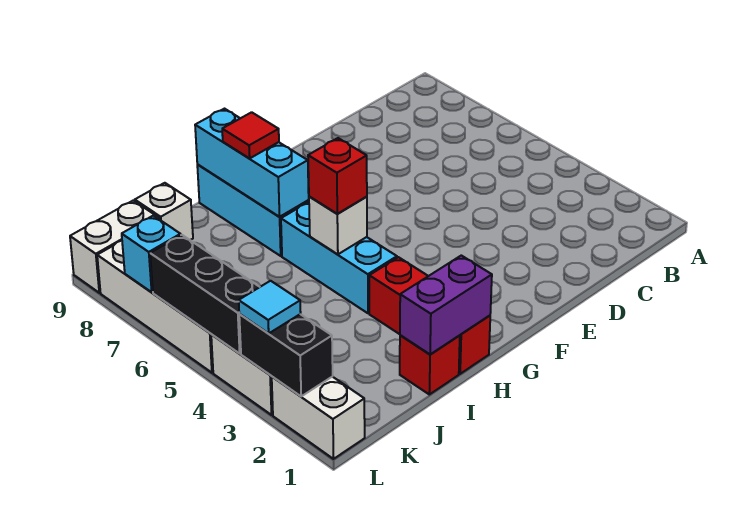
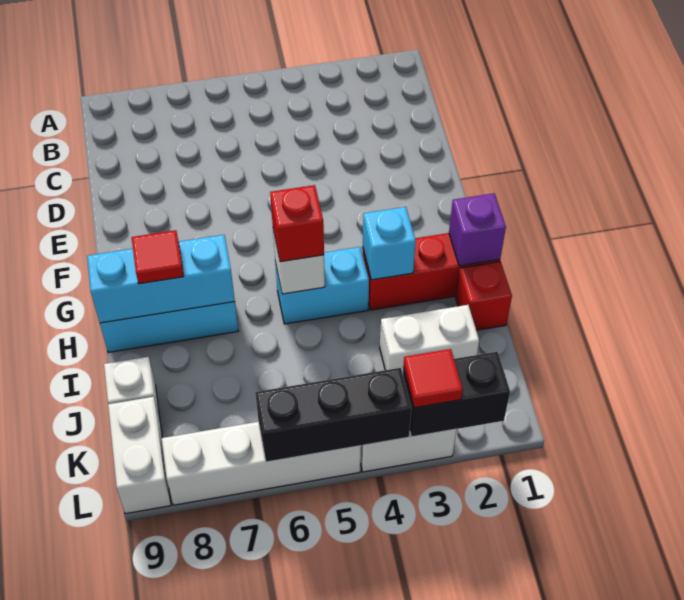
purple 1x2 brick [400,255,492,354] -> purple 1x1 brick [449,193,506,266]
cyan 1x3 brick [281,202,397,313] -> cyan 1x2 brick [275,247,369,324]
white 1x2 brick [272,377,365,459] -> white 1x2 brick moved to [380,305,479,373]
cyan 1x1 tile [239,281,301,334] -> red 1x1 tile [403,349,463,408]
cyan 1x1 brick [122,216,181,292] -> cyan 1x1 brick moved to [363,207,416,280]

